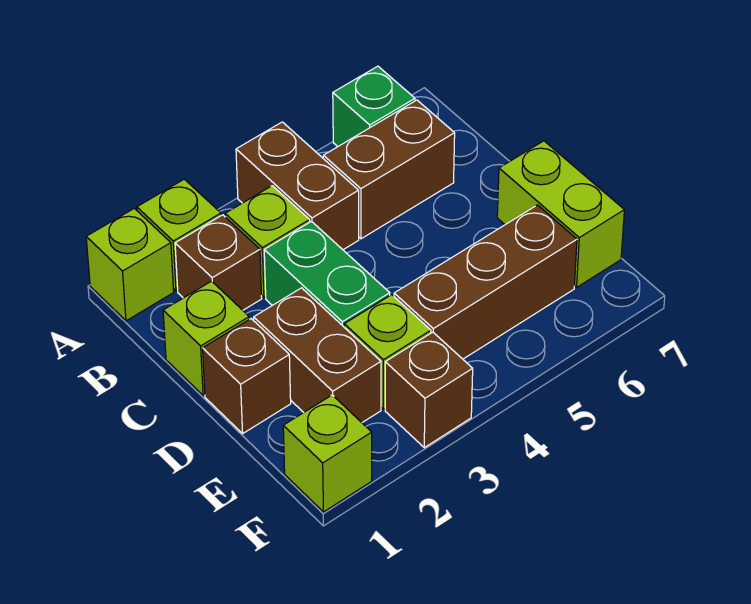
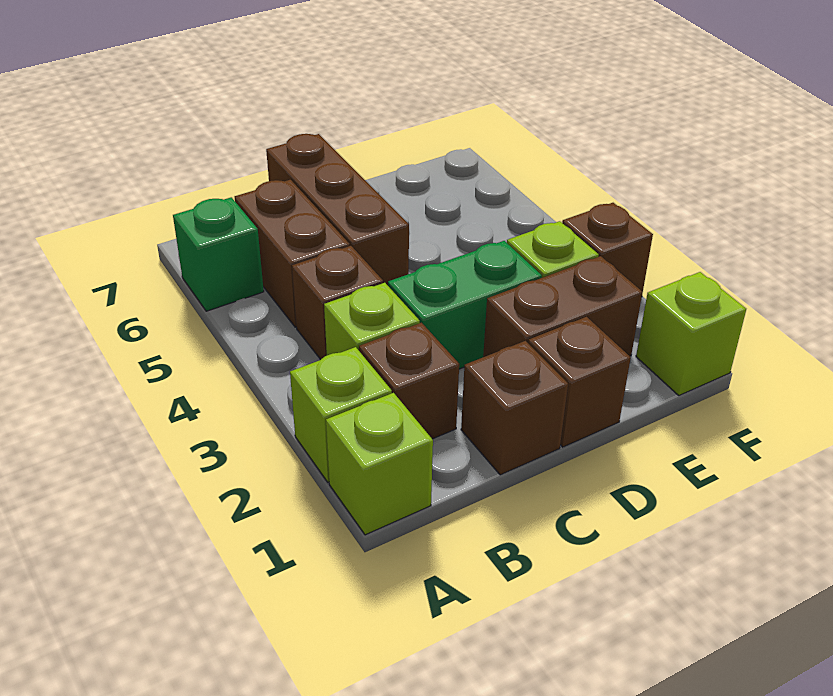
brown 1x2 brick [236,122,359,250] -> brown 1x1 brick [292,246,383,360]
lime 1x1 brick [163,281,249,395] -> brown 1x1 brick [461,341,568,475]
lime 1x2 brick [497,141,624,287] -> none
brown 1x3 brick [394,205,577,359] -> brown 1x3 brick moved to [266,134,409,285]

